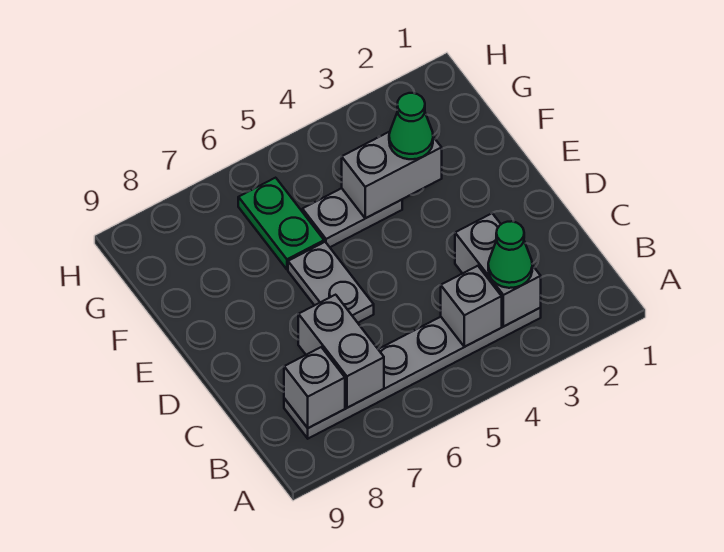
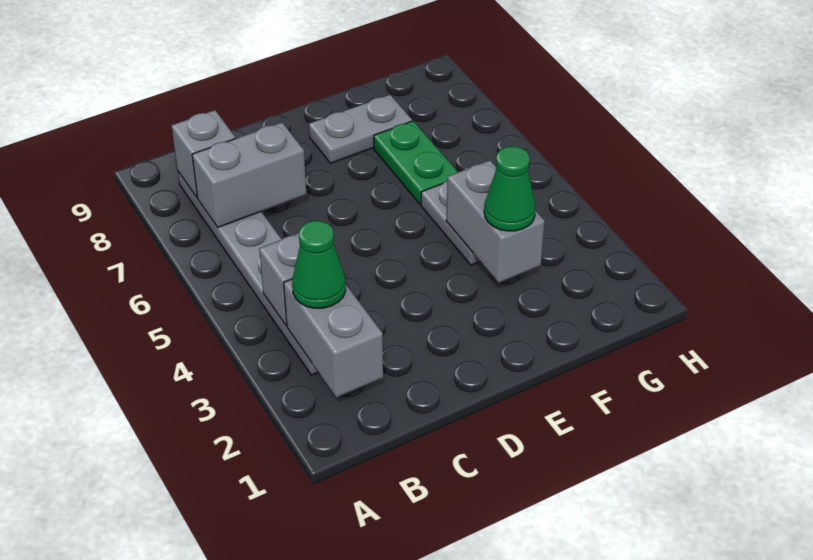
grey 1x2 brick [455,213,541,326] -> grey 1x2 brick turned to [284,279,383,398]
grey 1x2 plate [288,242,374,323] -> grey 1x2 plate moved to [309,95,412,163]
green 1x2 plate [238,178,324,269] -> green 1x2 plate turned to [374,121,458,204]

